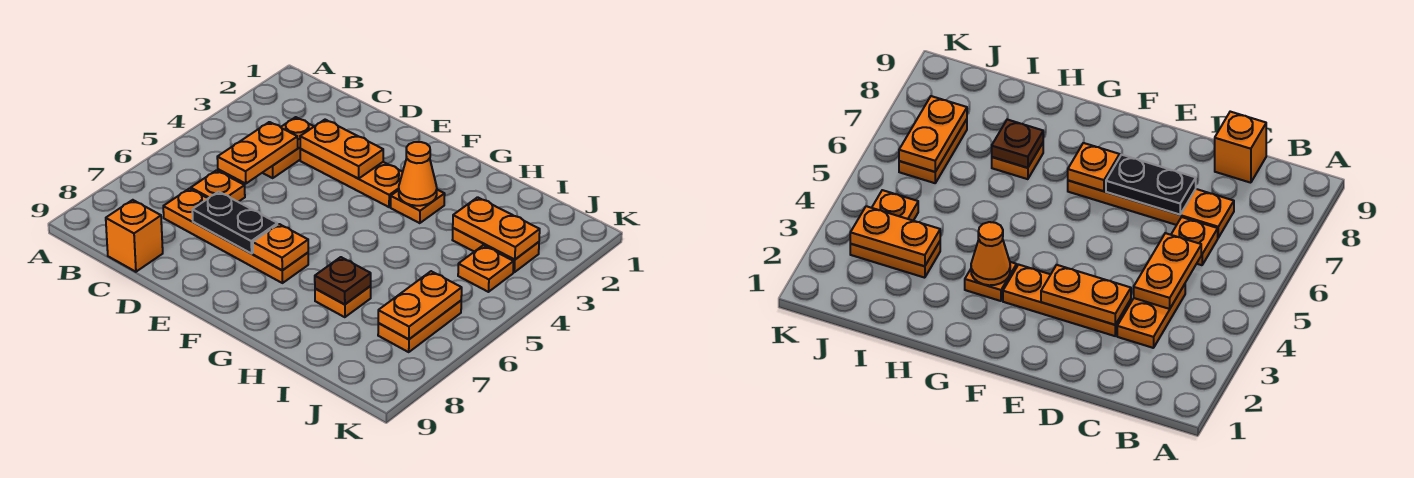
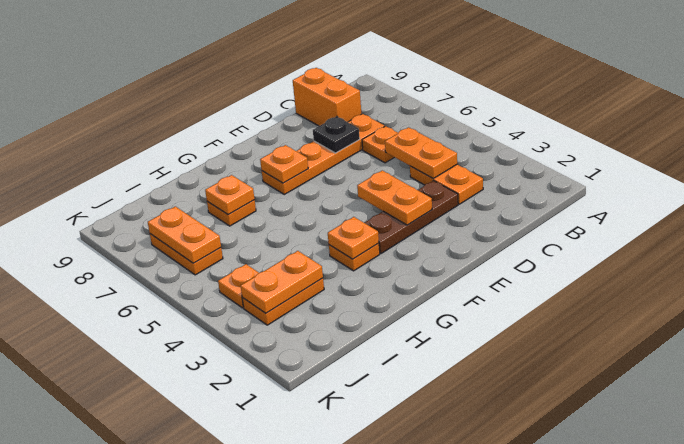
orange 1x1 brick [106,200,163,272] -> orange 1x2 brick [293,68,361,126]
orange 1x3 plate [300,149,403,207] -> brown 1x3 plate [365,181,458,254]
orange 1x2 plate [300,120,383,179] -> orange 1x2 plate turned to [357,170,432,225]
black 1x2 plate [192,192,277,254] -> black 1x1 plate [313,116,360,153]
orange 1x1 cone [399,142,437,206] -> orange 1x1 plate [328,217,379,259]
brown 1x1 plate [315,257,371,304] -> orange 1x1 plate [205,175,255,215]

